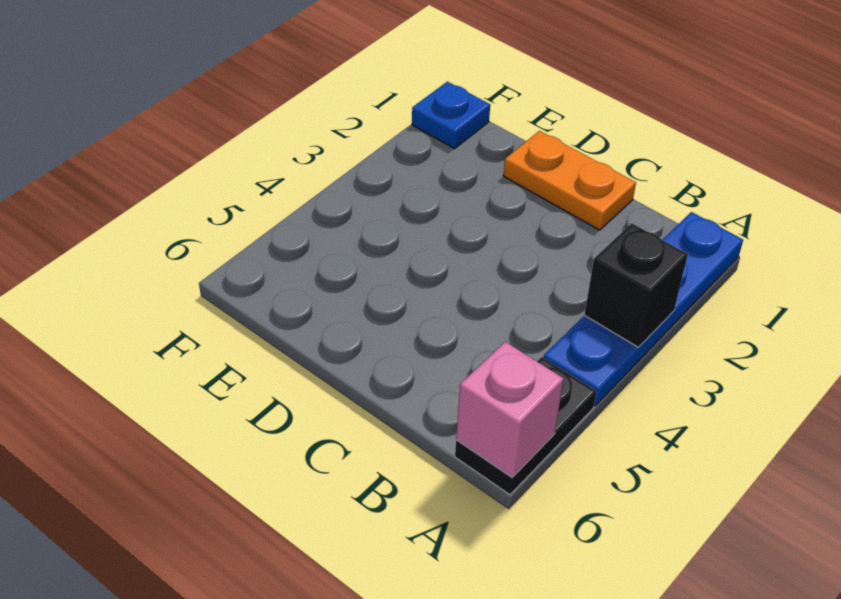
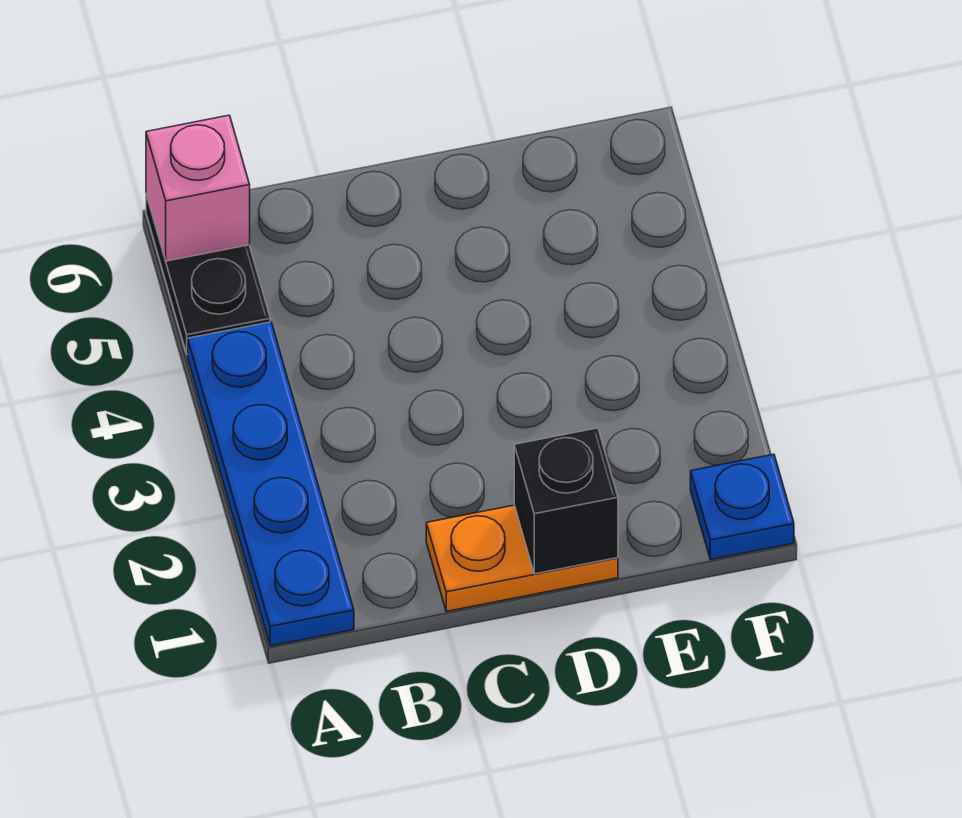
black 1x1 brick [584,223,688,347] -> black 1x1 brick moved to [514,428,618,574]

